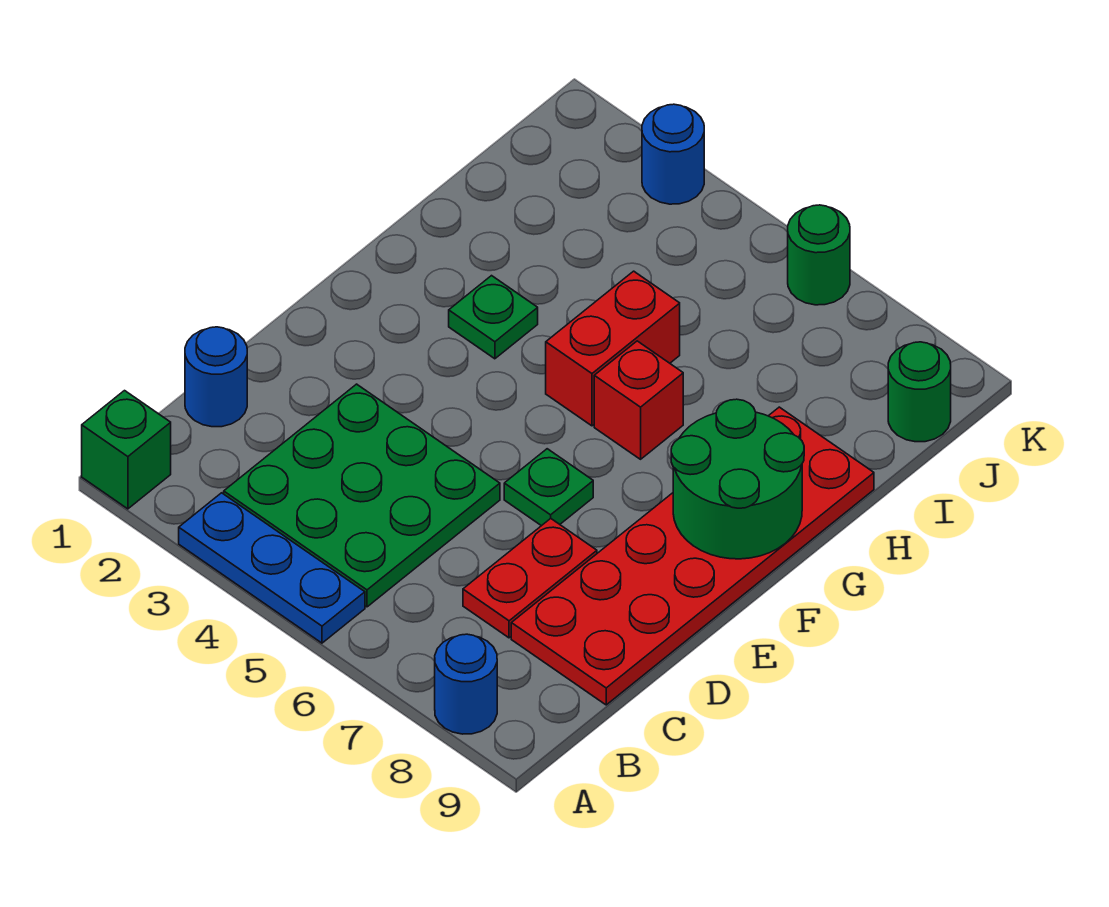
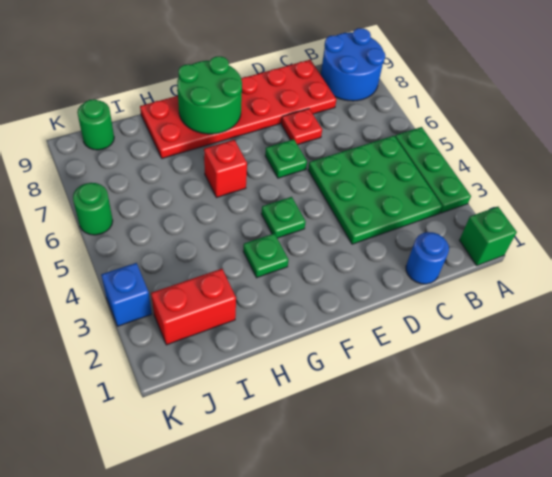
blue 1x3 plate [179,493,365,643] -> green 1x3 plate [395,127,471,213]
blue 1x1 round brick [435,634,497,734] -> blue 2x2 round brick [321,28,385,101]
red 1x2 plate [463,519,597,638] -> red 1x1 plate [281,109,322,145]
none -> green 1x1 plate [261,197,306,238]
red 1x2 brick [546,271,680,426] -> red 1x2 brick moved to [151,269,236,345]
blue 1x1 round brick [642,104,704,204] -> blue 1x1 brick [101,263,152,326]

